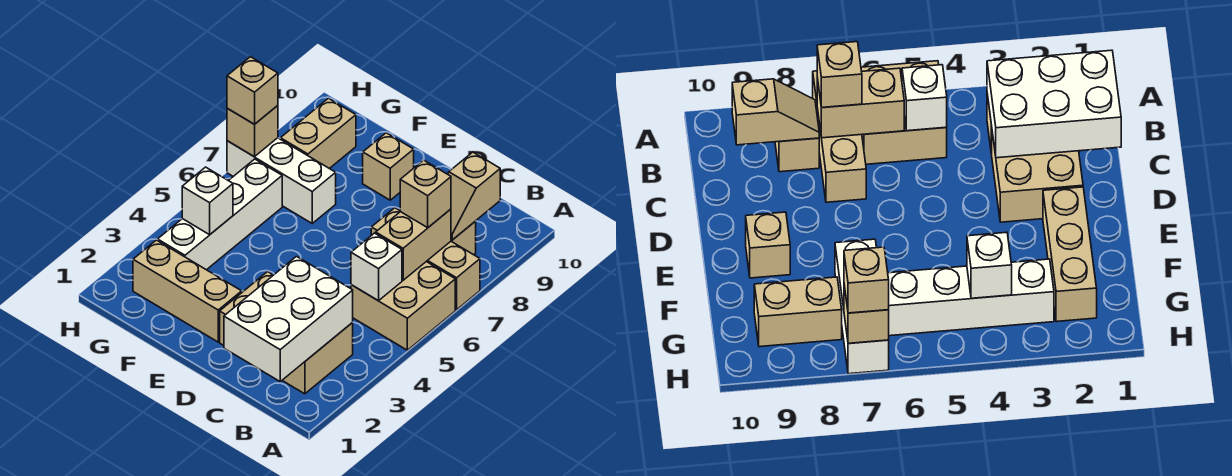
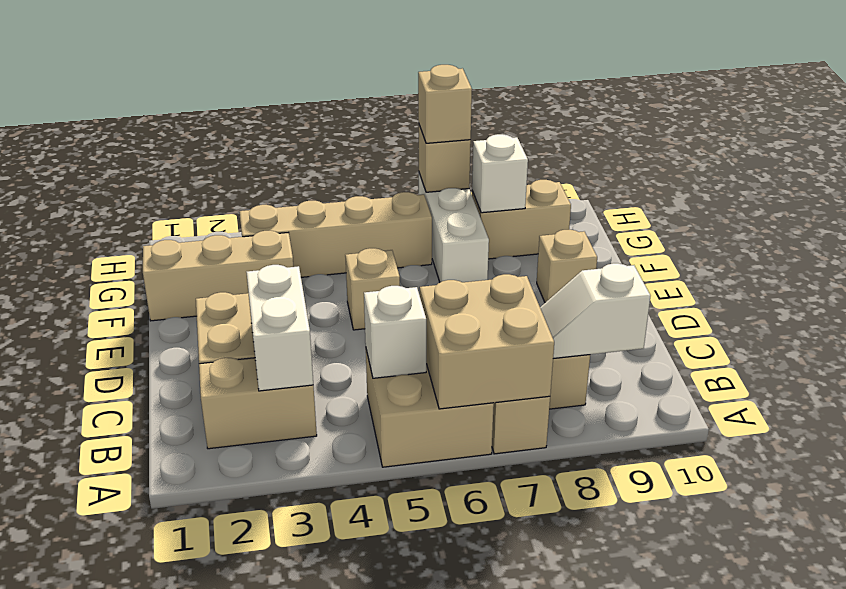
white 2x3 brick [224,257,353,381] -> white 1x2 brick [246,265,313,391]
tan 1x2 brick [376,209,451,280] -> tan 2x2 brick [420,274,554,409]
tan 1x1 brick [400,160,451,228] -> tan 1x1 brick moved to [345,248,400,330]
tan 1x2 slope [448,152,500,240] -> white 1x2 slope [540,263,650,359]
tan 1x3 brick [133,240,242,342] -> tan 1x3 brick turned to [143,231,294,321]
white 1x4 brick [158,159,282,270] -> tan 1x4 brick [240,192,432,277]
white 1x1 brick [182,167,233,235] -> white 1x1 brick moved to [472,134,528,213]

